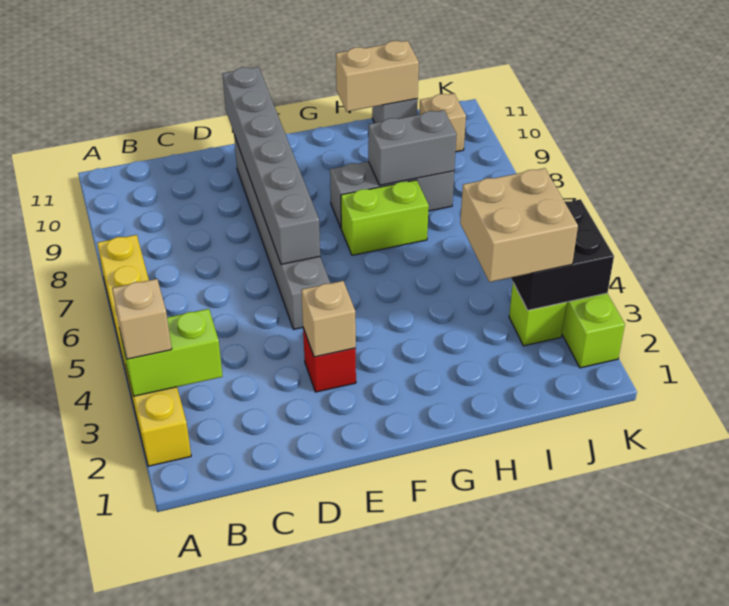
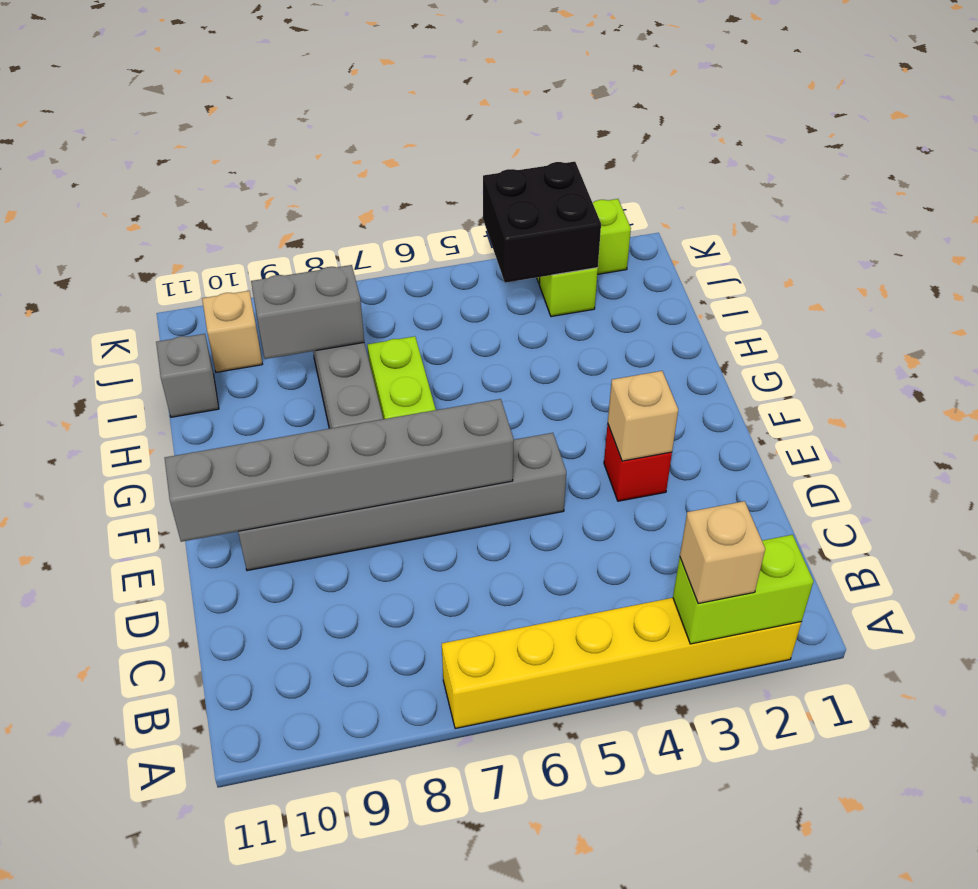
lime 1x2 brick [120,309,223,396] -> lime 1x2 brick turned to [673,535,813,644]
grey 1x2 brick [368,110,457,185] -> grey 1x2 brick turned to [251,265,364,359]
tan 1x2 brick [336,41,419,112] -> none
tan 2x2 brick [460,168,578,282] -> none

